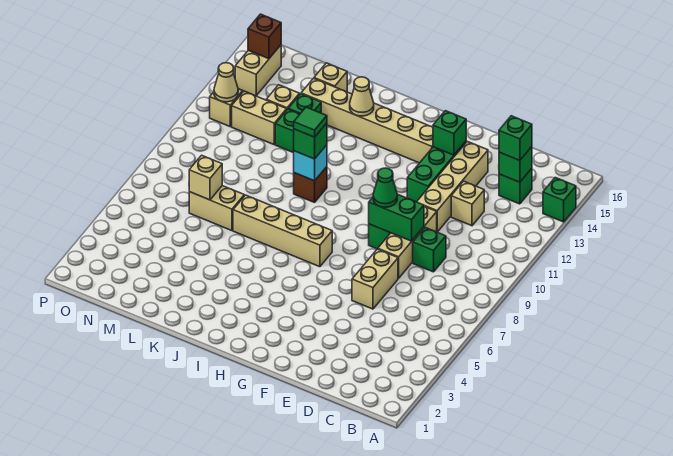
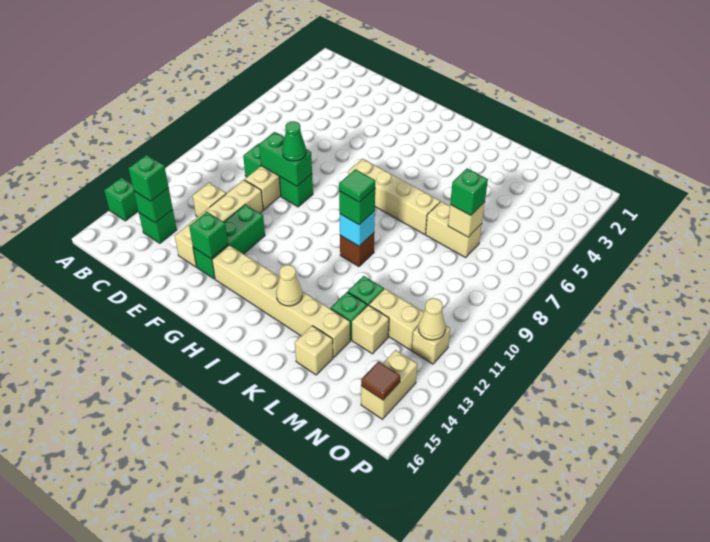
tan 1x2 brick [352,249,398,309] -> none
none -> green 1x1 brick [450,168,488,216]
brown 1x1 brick [248,14,281,59] -> brown 1x1 tile [361,361,400,400]

